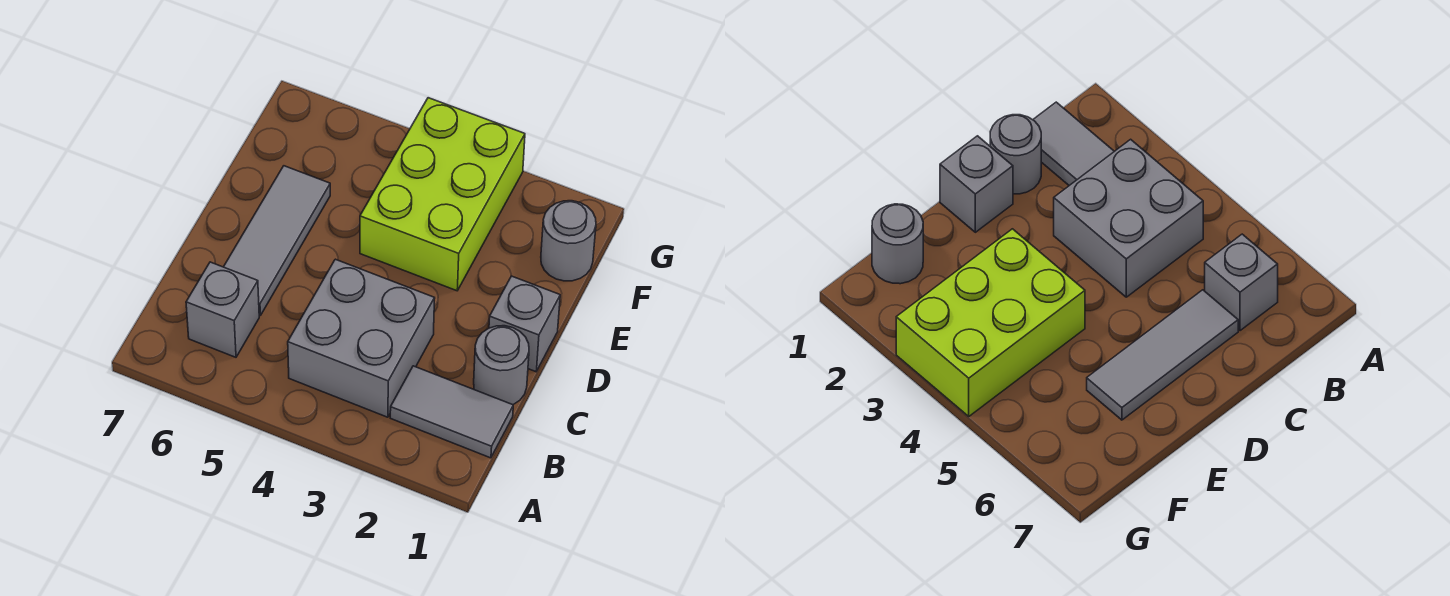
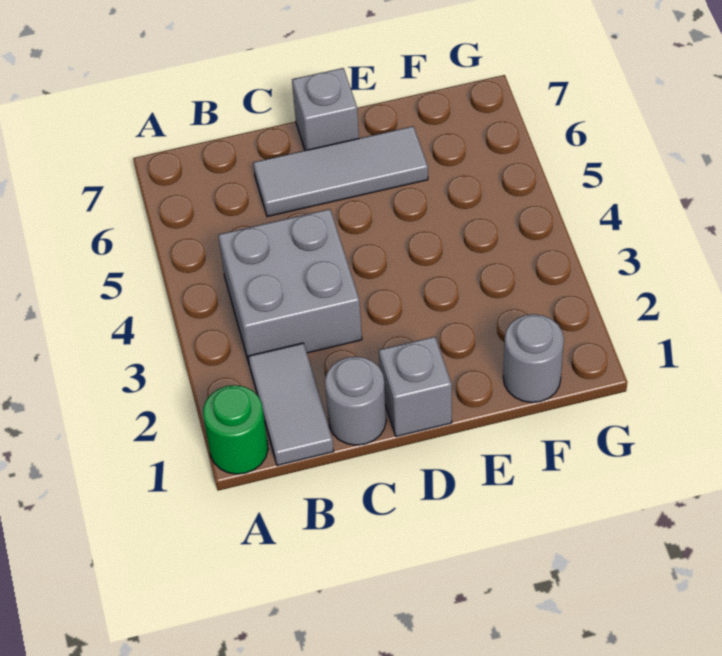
none -> green 1x1 round brick [203,385,268,474]
grey 1x1 brick [186,262,259,357] -> grey 1x1 brick moved to [292,68,359,151]
lime 2x3 brick [360,98,525,291] -> none

